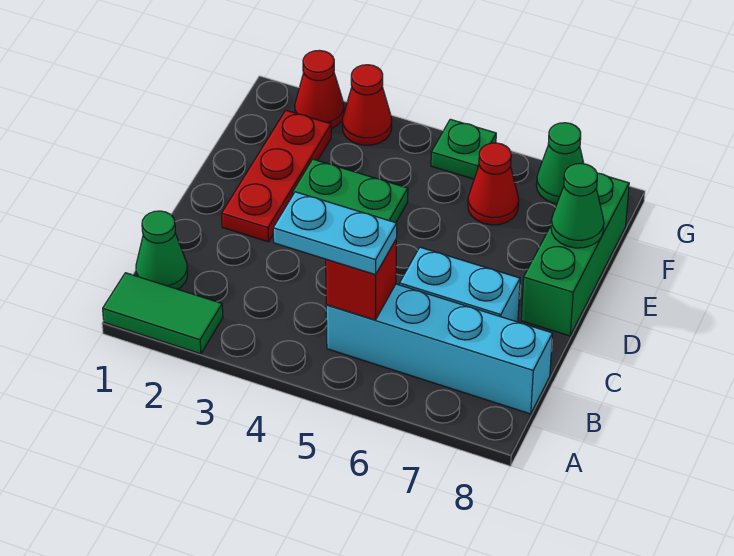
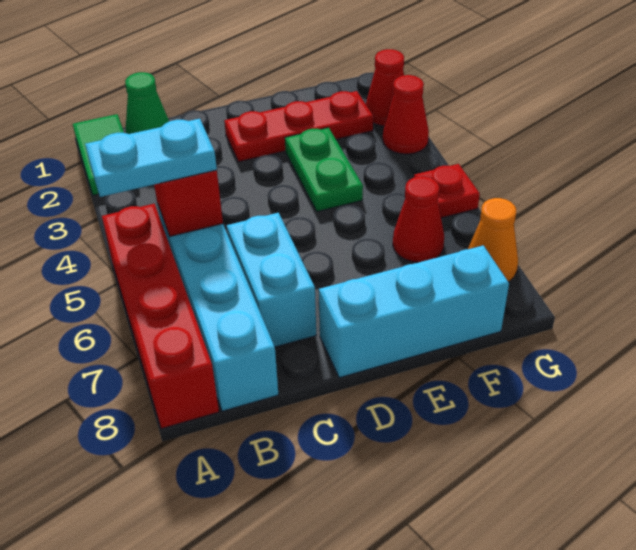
none -> red 1x4 brick [102,204,219,429]
cyan 1x2 plate [273,192,397,275] -> cyan 1x2 plate turned to [85,119,217,197]
green 1x3 brick [521,173,629,336] -> cyan 1x3 brick [319,245,509,378]
green 1x1 cone [551,164,604,248] -> none
green 1x1 plate [431,119,496,179] -> red 1x1 plate [414,164,480,218]
green 1x1 cone [536,123,584,204] -> orange 1x1 cone [468,198,518,282]

